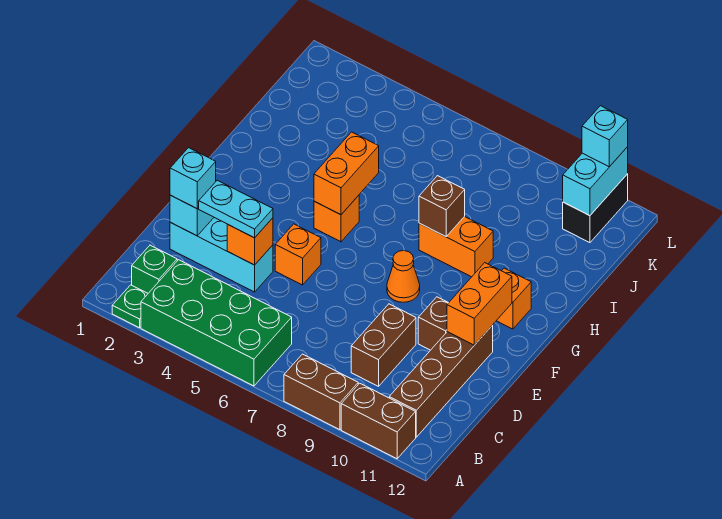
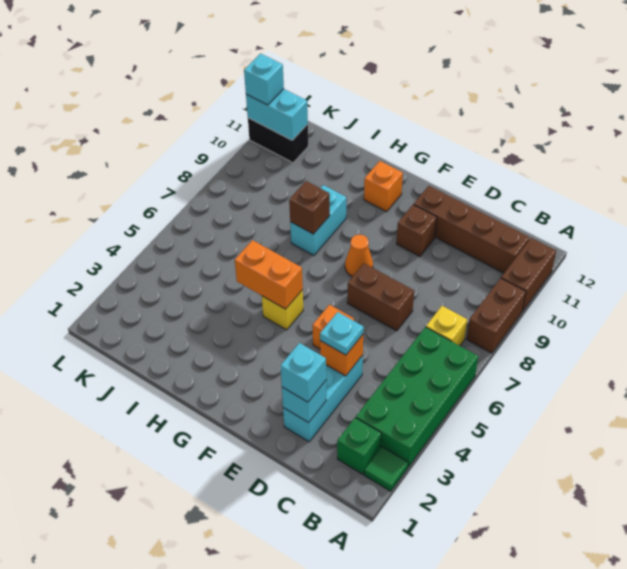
green 1x1 plate [112,285,148,328] -> green 1x1 tile [364,447,408,491]
none -> yellow 1x1 brick [426,306,467,346]
brown 1x2 brick [351,304,416,386] -> brown 1x2 brick moved to [347,263,414,331]
cyan 1x2 plate [199,180,273,238] -> cyan 1x1 plate [320,312,364,355]
orange 1x2 brick [447,263,512,345] -> none
orange 1x1 brick [314,195,359,242] -> yellow 1x1 brick [262,290,303,330]
orange 1x2 brick [419,217,493,277] -> cyan 1x2 brick [290,185,346,256]

